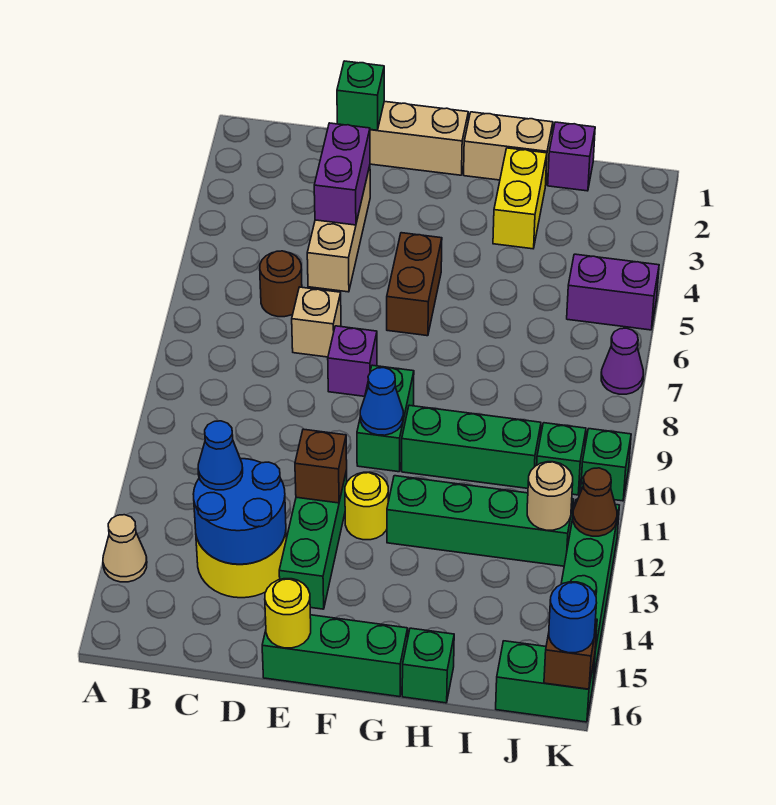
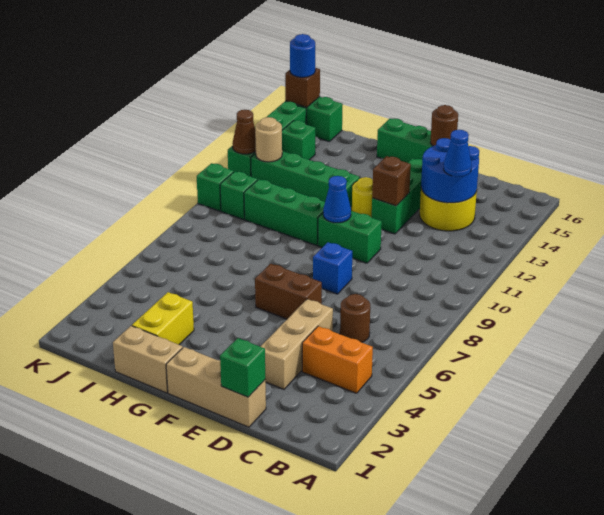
tan 1x1 cone [103,515,147,582] -> none
none -> orange 1x2 brick [302,326,373,393]
purple 1x2 brick [314,123,370,225] -> none
tan 1x1 brick [292,287,341,357] -> none
purple 1x1 brick [328,326,377,396] -> blue 1x1 brick [313,242,352,294]
yellow 1x1 round brick [265,579,311,648] -> brown 1x1 round brick [430,105,458,146]
brown 1x2 brick [387,233,442,336] -> brown 1x2 brick turned to [255,264,322,319]
green 1x2 brick [357,365,414,472] -> green 1x2 brick turned to [318,211,382,263]
green 1x1 brick [402,628,454,703] -> green 1x1 brick moved to [282,121,315,160]
purple 1x1 brick [548,122,595,191] -> none
purple 1x2 brick [567,254,659,330] -> none
purple 1x1 cone [601,328,643,394] -> none

